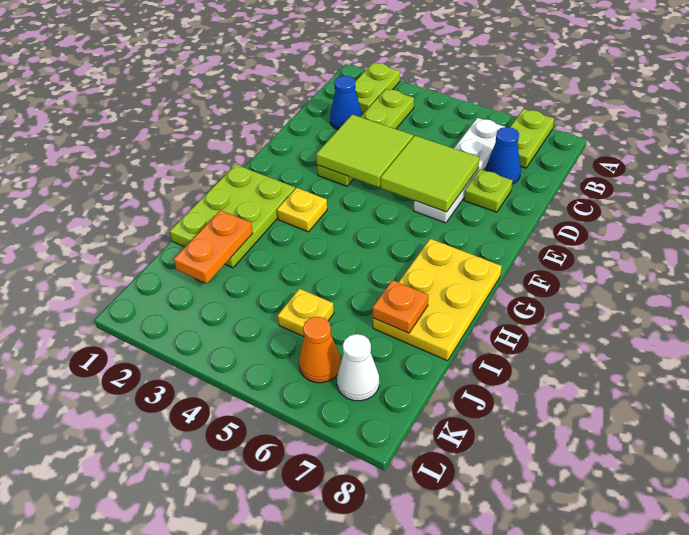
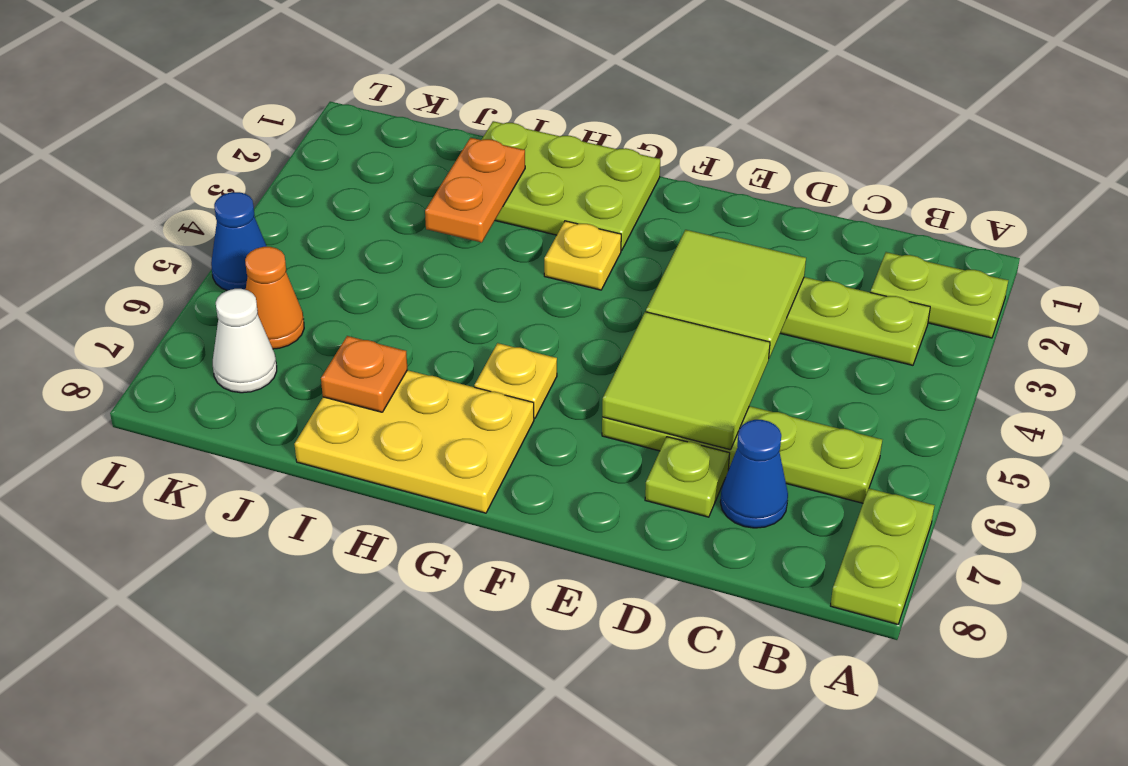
lime 1x2 plate [511,109,554,168] -> lime 1x2 plate turned to [830,488,934,624]
white 1x4 plate [414,118,505,223] -> lime 1x4 plate [602,406,882,503]
blue 1x1 cone [330,76,362,130] -> blue 1x1 cone moved to [211,192,267,291]
orange 1x2 plate [174,210,253,283] -> orange 1x2 plate turned to [425,138,525,242]
yellow 1x1 plate [278,289,334,337] -> yellow 1x1 plate moved to [474,343,557,419]

